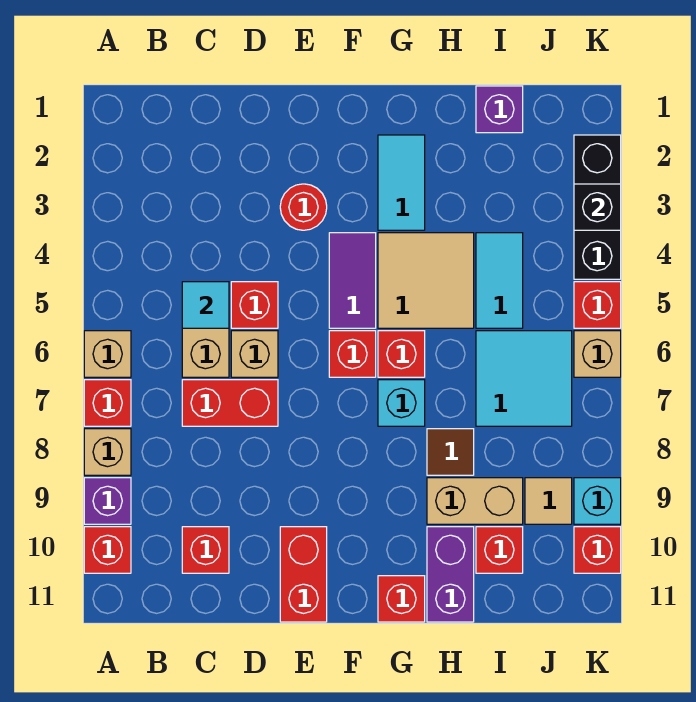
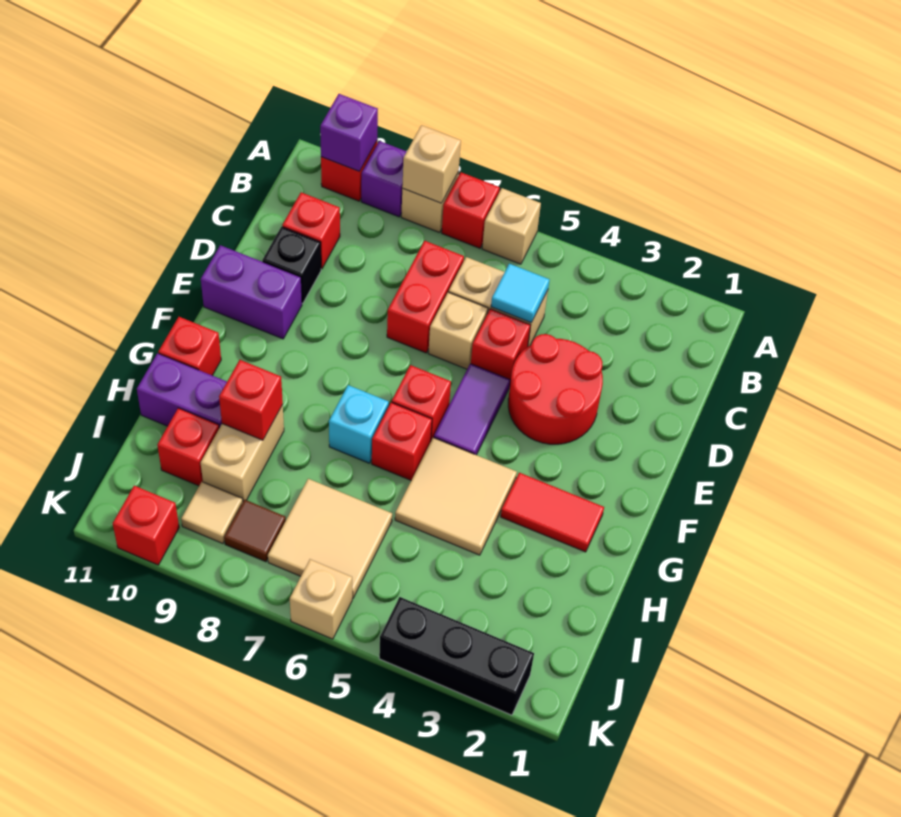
none -> tan 1x1 brick [402,125,461,203]
red 1x1 round brick [280,184,327,230] -> red 2x2 round brick [508,334,603,444]
red 1x2 brick [280,527,327,622] -> purple 1x2 brick [201,245,302,339]
purple 1x2 tile [329,233,376,328] -> purple 1x2 tile turned to [434,364,510,455]
cyan 1x2 tile [378,135,425,230] -> red 1x2 tile [501,473,604,552]
brown 1x1 tile [427,429,474,475] -> brown 1x1 tile moved to [224,500,286,562]
purple 1x1 brick [476,86,523,133] -> purple 1x1 brick moved to [320,94,378,172]
cyan 1x2 tile [476,233,523,328] -> none
cyan 2x2 tile [476,331,572,426] -> tan 2x2 tile [268,479,392,598]
black 1x1 brick [574,184,621,230] -> black 1x1 brick moved to [262,227,321,304]
red 1x1 brick [574,282,621,328] -> red 1x1 brick moved to [219,360,283,440]
cyan 1x1 brick [574,478,621,524] -> none

